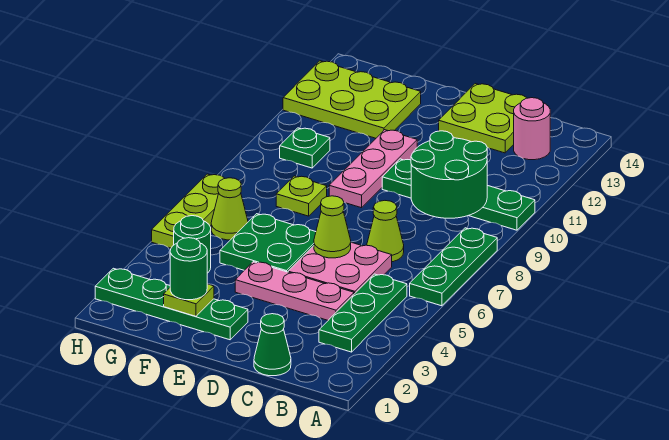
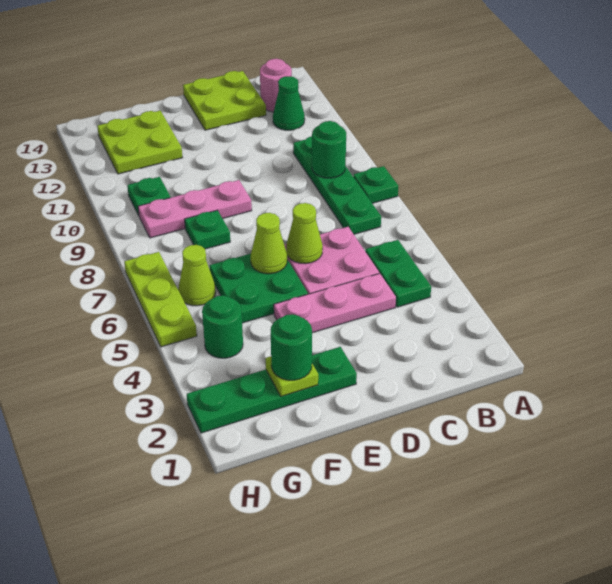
green 1x3 plate [410,228,497,306] -> green 1x1 plate [353,166,398,203]
green 1x4 plate [382,159,535,230] -> green 1x4 plate turned to [293,136,381,234]
green 1x3 plate [319,274,407,352] -> green 1x2 plate [365,240,431,307]
green 2x2 round brick [411,131,487,218] -> green 1x1 round brick [312,121,346,178]
green 1x1 cone [254,314,291,376] -> green 1x1 cone moved to [273,76,305,130]
lime 1x1 cone [367,201,404,262] -> lime 1x1 cone moved to [251,213,287,274]
pink 1x3 plate [329,130,417,208] -> pink 1x3 plate turned to [138,180,252,238]
lime 1x1 plate [276,176,327,216] -> green 1x1 plate [185,210,230,249]
lime 2x3 plate [283,61,421,138] -> lime 2x2 plate [97,111,182,174]

